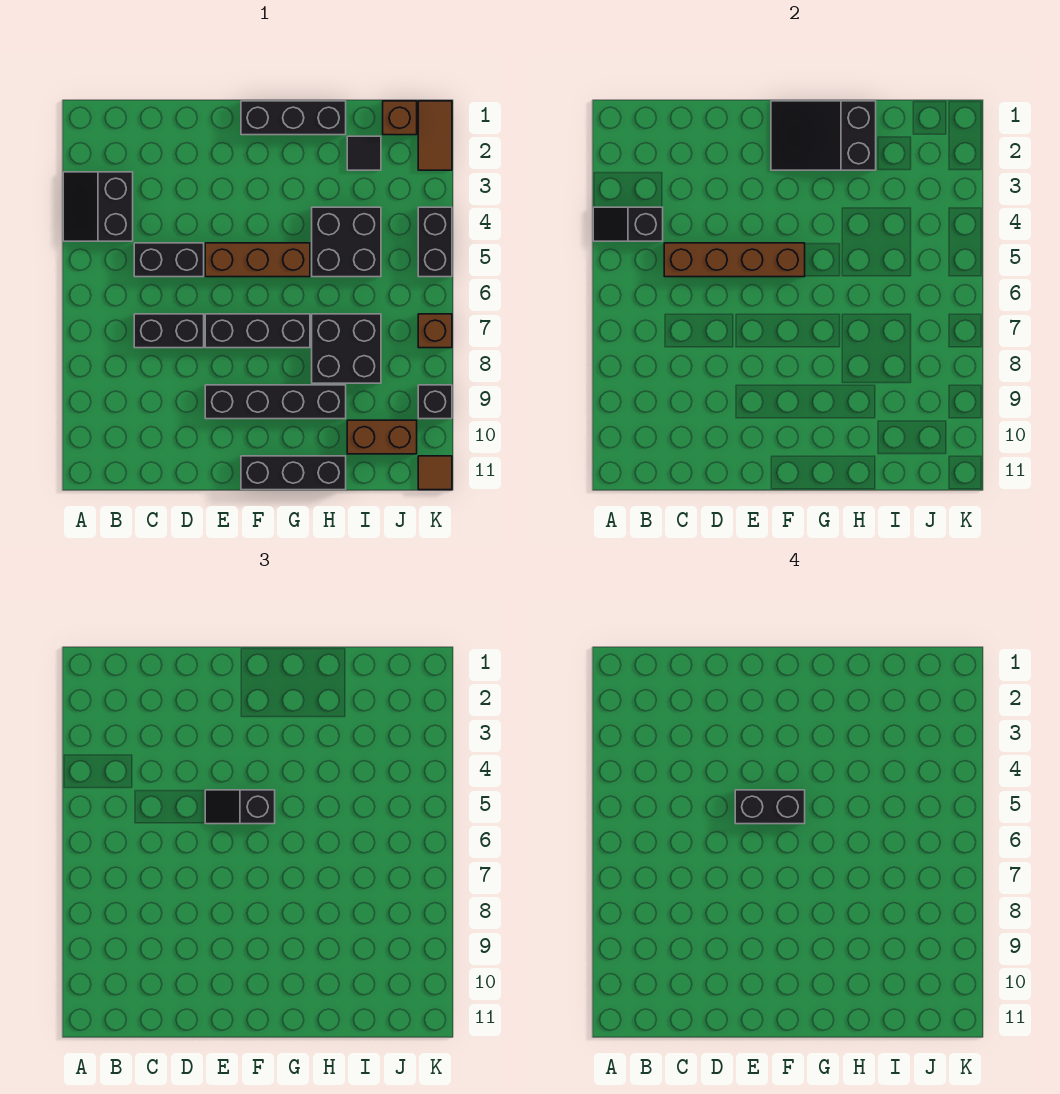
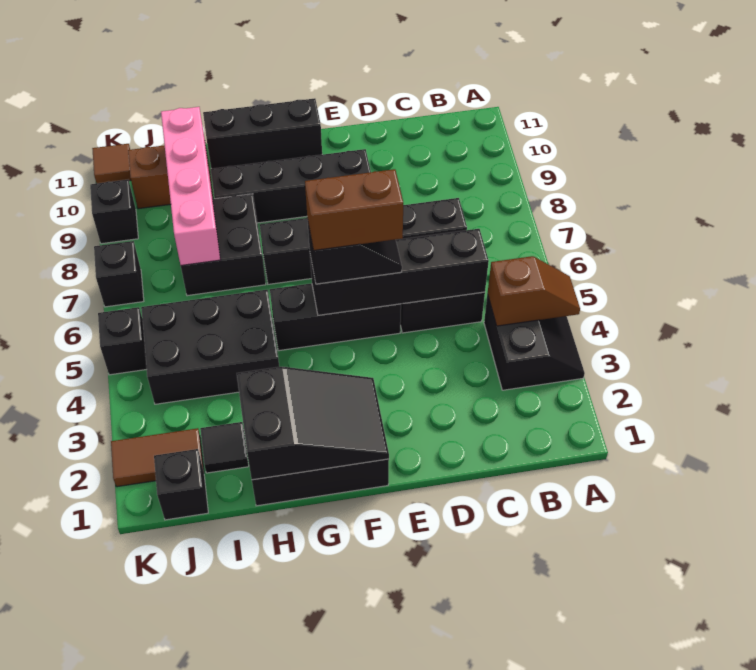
black 1x2 slope [593,207,663,241] -> brown 1x2 slope [488,256,580,326]
brown 1x4 brick [664,243,805,277] -> black 1x4 brick [310,229,489,315]
brown 1x3 brick [205,243,310,277] -> black 1x3 brick [270,283,401,351]
black 1x2 brick [735,790,805,824] -> brown 1x2 brick [305,169,403,250]
black 2x2 brick [312,207,381,277] -> black 2x3 brick [141,290,279,404]
none -> pink 1x4 brick [161,107,220,265]
brown 1x1 brick [383,101,417,135] -> black 1x1 brick [154,449,208,520]
brown 1x2 tile [418,101,452,170] -> brown 1x2 tile turned to [111,428,204,487]
black 1x2 brick [418,207,452,277] -> black 1x1 brick [98,307,147,375]
brown 1x1 brick [418,314,452,348] -> black 1x1 brick [94,241,144,307]

